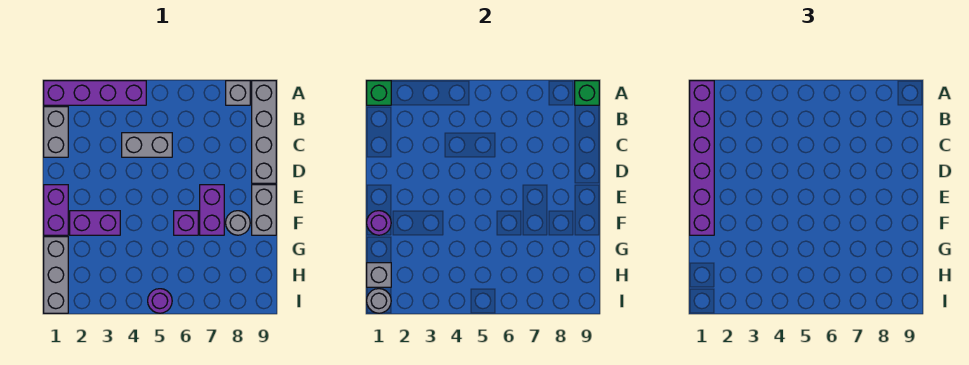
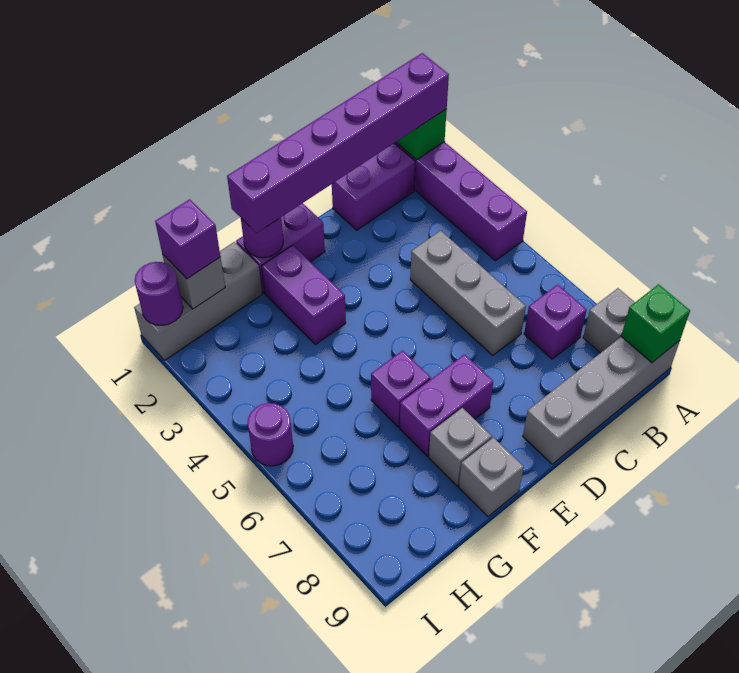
grey 1x2 brick [44,107,68,157] -> purple 1x2 brick [332,143,415,230]
none -> purple 1x1 brick [524,285,587,359]
grey 1x2 brick [122,133,172,157] -> grey 1x3 brick [410,231,526,355]
grey 1x2 brick [252,185,276,235] -> grey 1x1 brick [459,437,524,516]
grey 1x1 round brick [226,211,250,235] -> grey 1x1 brick [429,408,492,486]
none -> purple 1x1 brick [155,199,220,279]
grey 1x1 round brick [367,289,391,313] -> purple 1x1 round brick [135,262,183,325]

